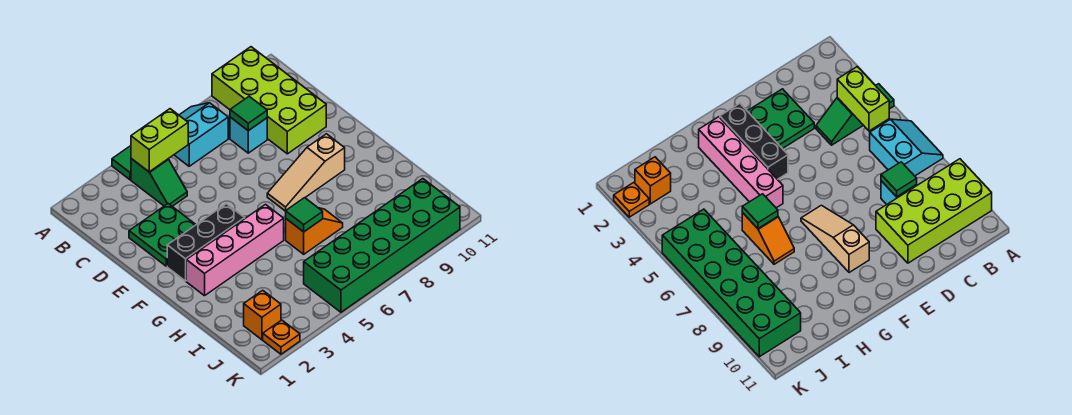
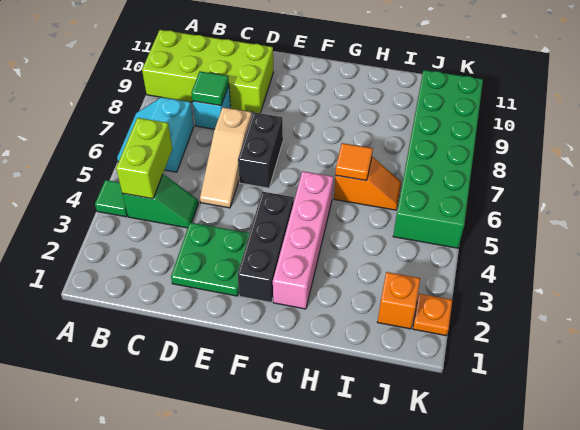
none -> black 1x2 brick [238,112,283,188]
tan 1x3 slope [267,134,345,211] -> tan 1x3 slope moved to [200,107,252,208]
orange 1x2 slope [286,208,343,254] -> orange 1x2 slope turned to [334,157,401,210]
green 1x1 tile [286,198,323,232] -> orange 1x1 tile [335,143,373,181]

